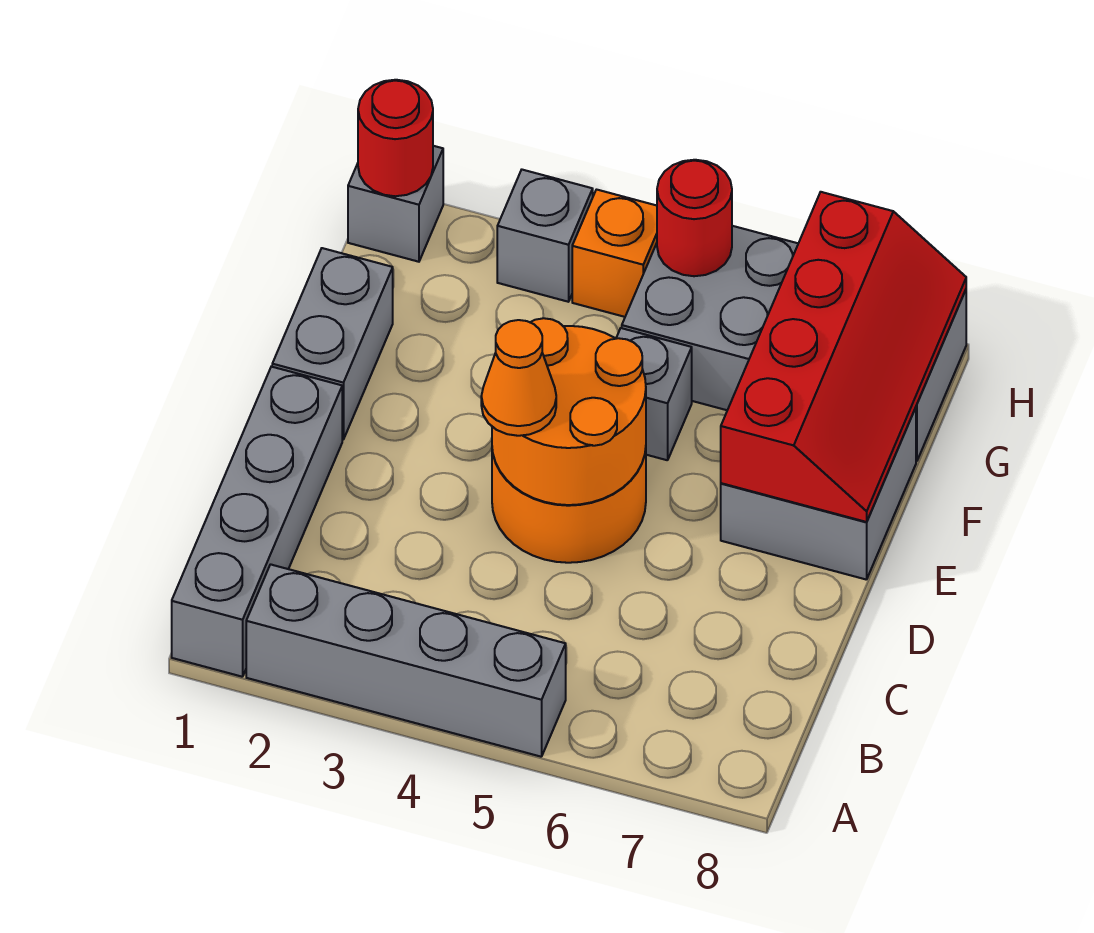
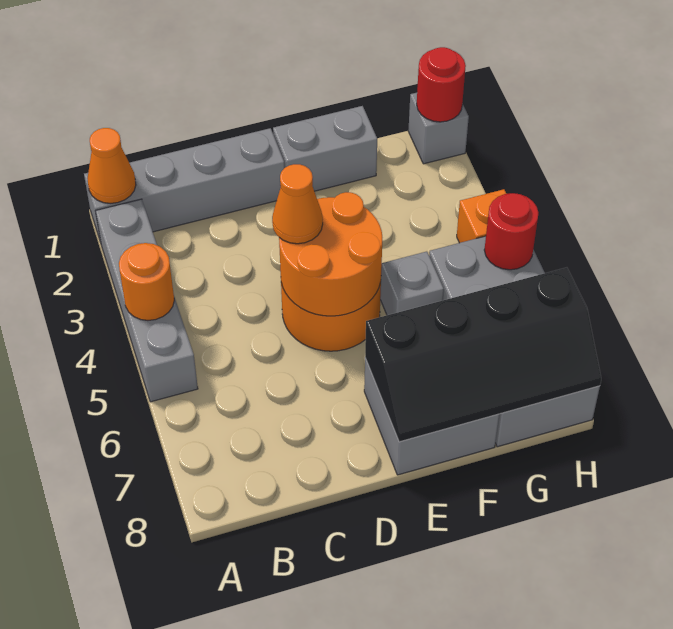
none -> orange 1x1 cone [88,128,136,203]
none -> orange 1x1 round brick [119,243,174,320]
red 2x4 slope [721,192,966,522] -> black 2x4 slope [365,268,601,442]
grey 1x1 brick [497,170,593,302] -> none

